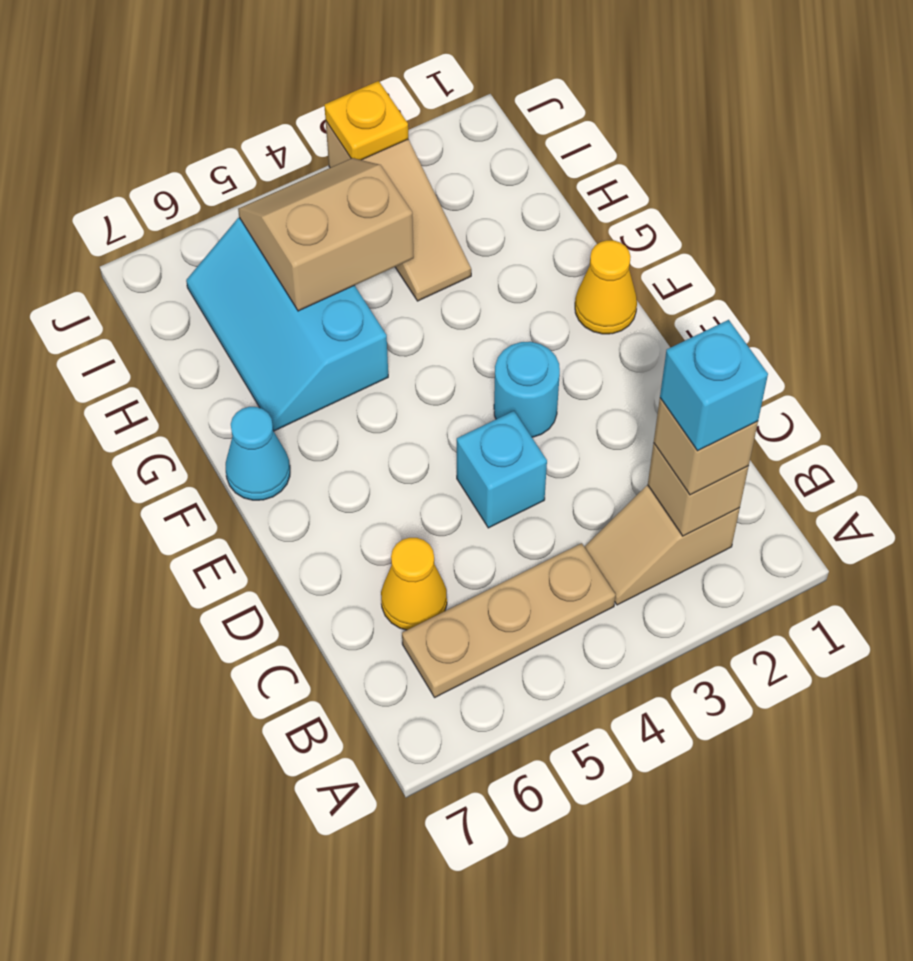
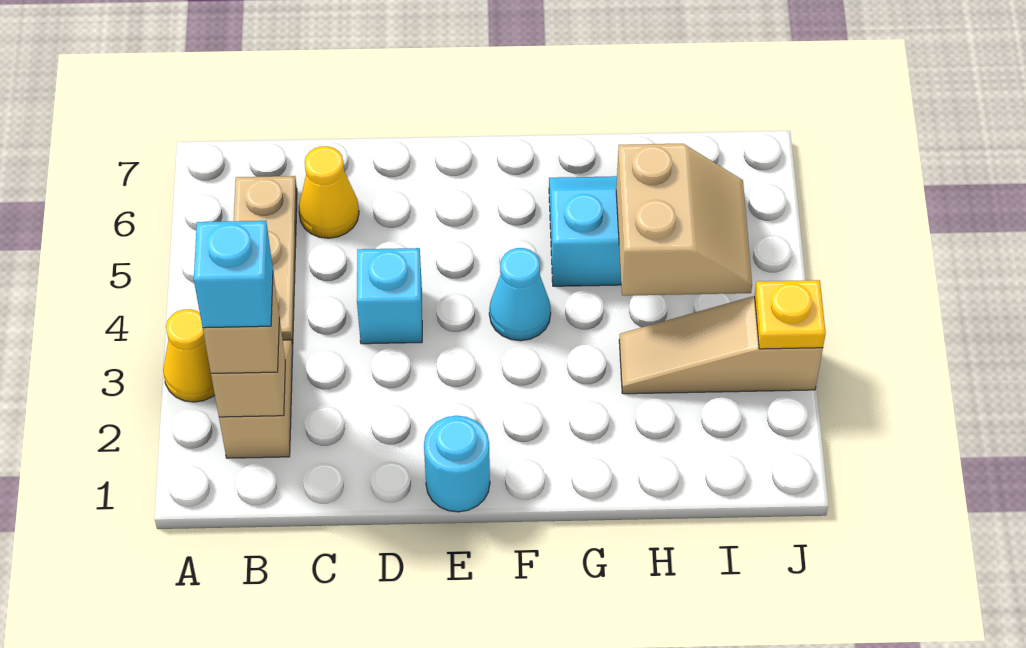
cyan 1x1 round brick [494,342,560,437] -> cyan 1x1 round brick moved to [424,416,490,512]
yellow 1x1 cone [575,240,637,334] -> yellow 1x1 cone moved to [163,309,215,402]
cyan 1x1 cone [226,407,290,500] -> cyan 1x1 cone moved to [489,248,551,341]

